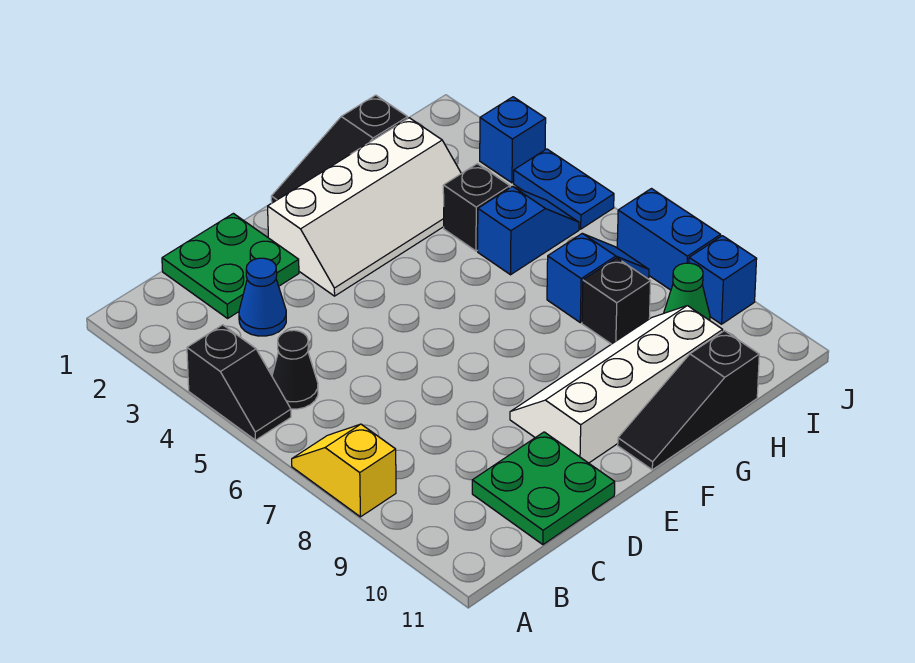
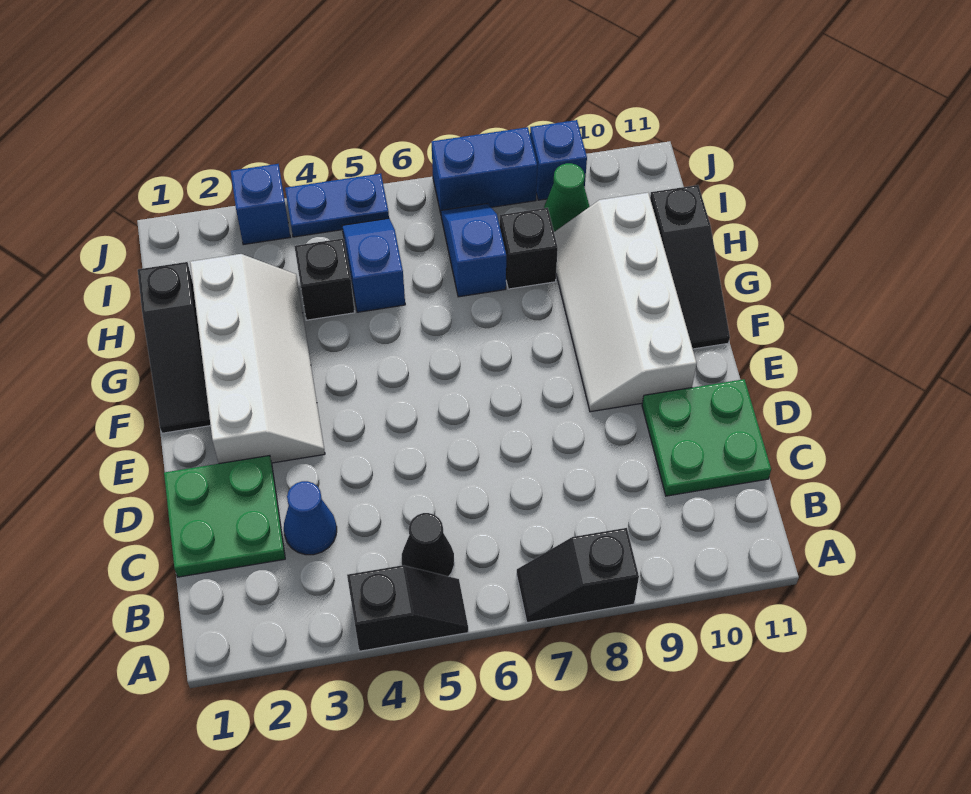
yellow 1x2 slope [292,424,396,517] -> black 1x2 slope [517,528,639,623]

